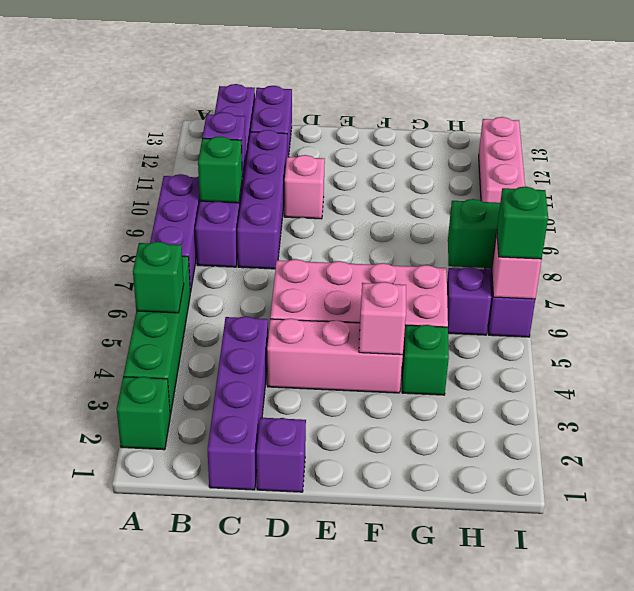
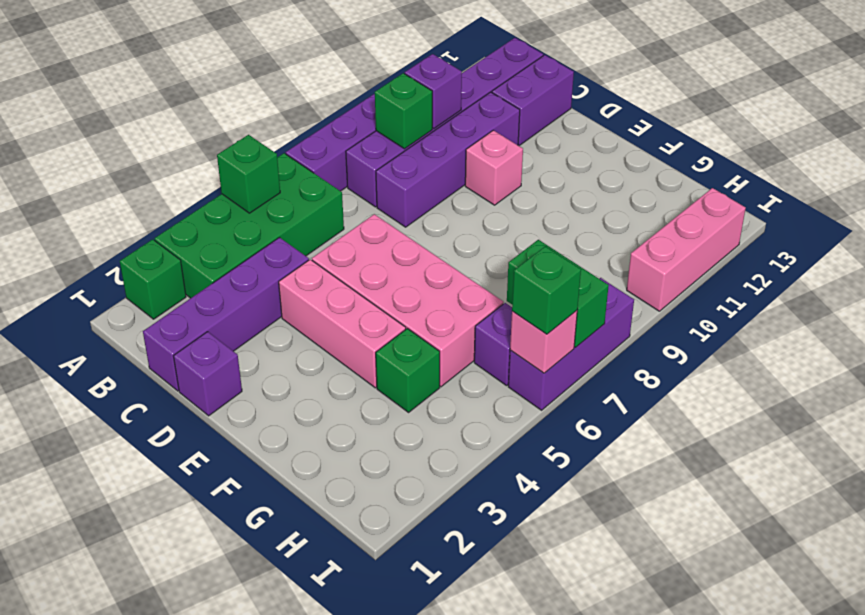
green 1x4 brick [124,256,190,415] -> green 2x4 brick [155,153,344,298]
pink 1x1 brick [359,282,406,355] -> none

